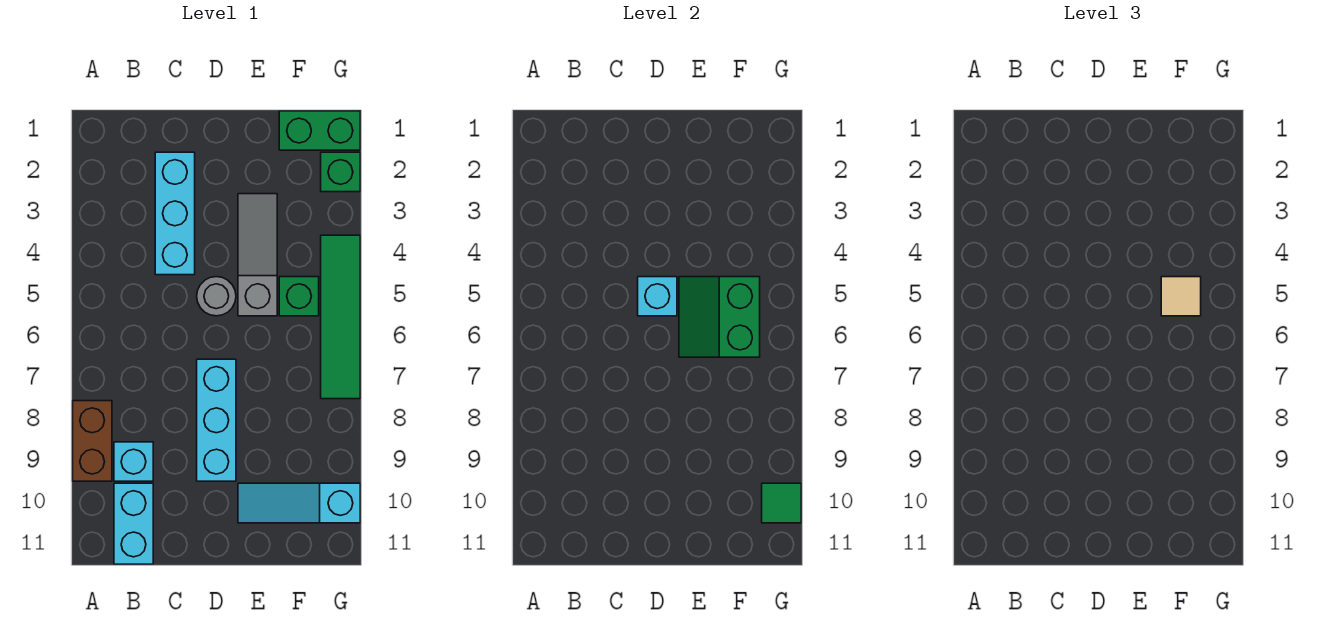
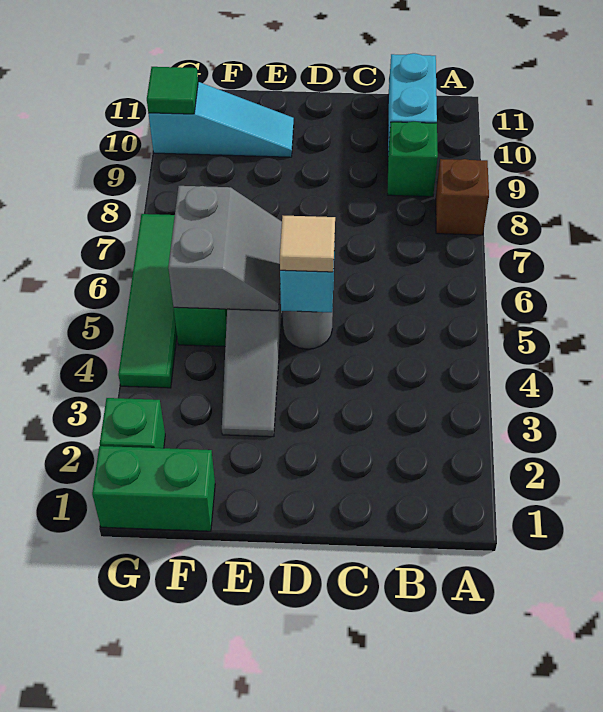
brown 1x2 brick [73,401,112,481] -> brown 1x1 brick [436,159,489,235]
cyan 1x1 brick [114,442,153,481] -> green 1x1 brick [388,121,438,197]
cyan 1x3 brick [155,152,195,275] -> none
cyan 1x3 brick [197,359,236,481] -> none
green 2x2 slope [679,277,760,357] -> grey 2x2 slope [168,186,282,311]
tan 1x1 tile [1161,277,1201,316] -> tan 1x1 tile moved to [280,216,335,272]

